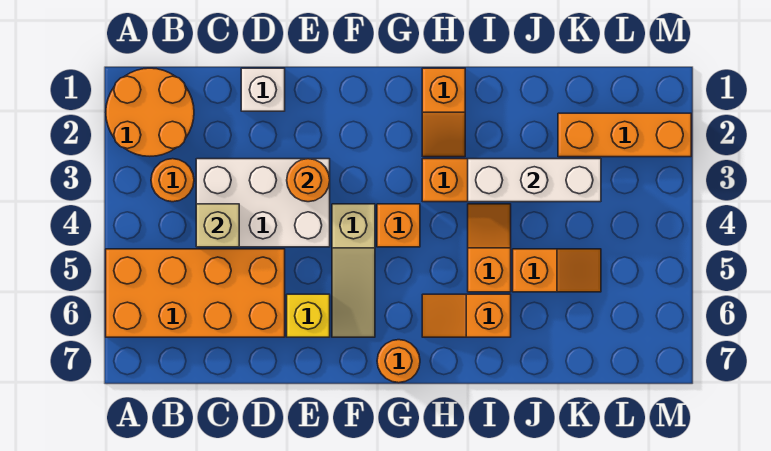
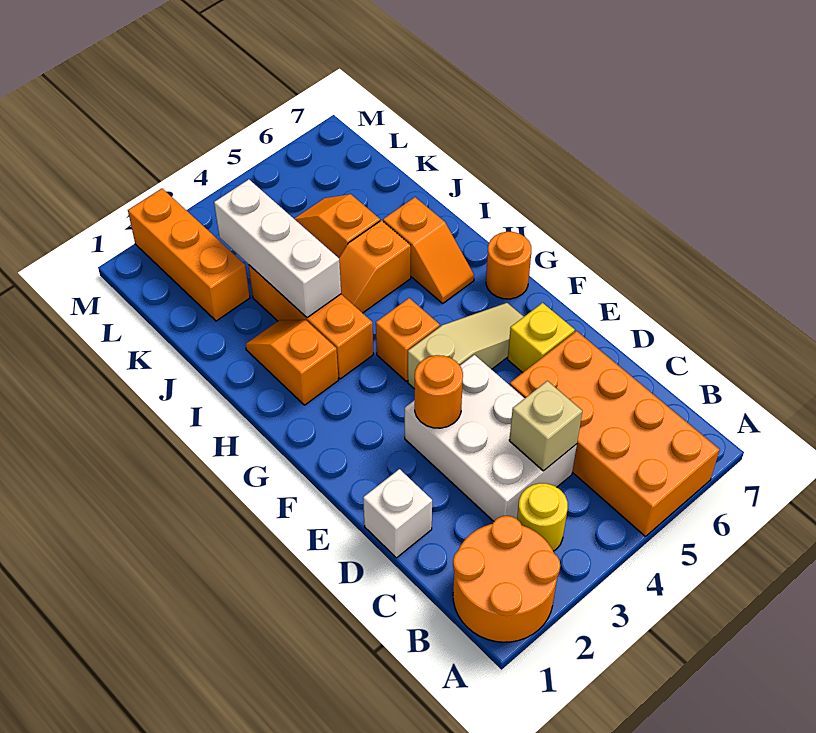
orange 1x1 round brick [151,159,194,202] -> yellow 1x1 round brick [517,483,568,551]
orange 1x2 slope [422,68,465,157] -> orange 1x2 slope turned to [245,320,338,405]

